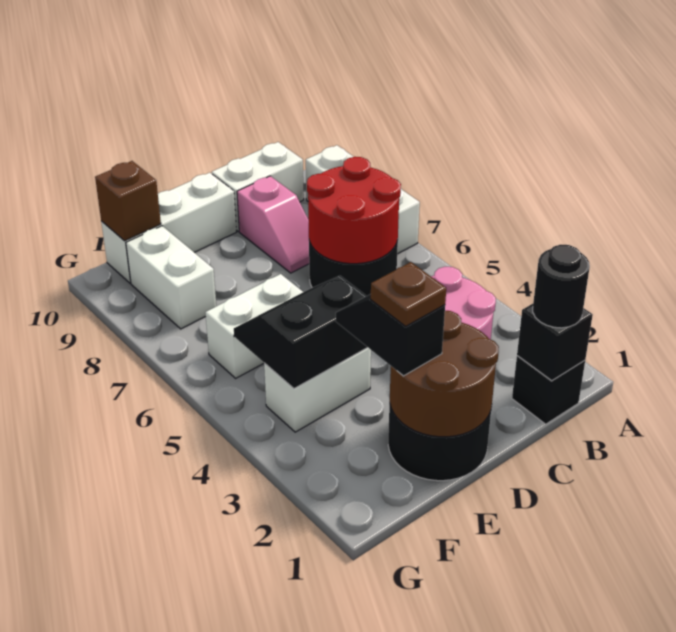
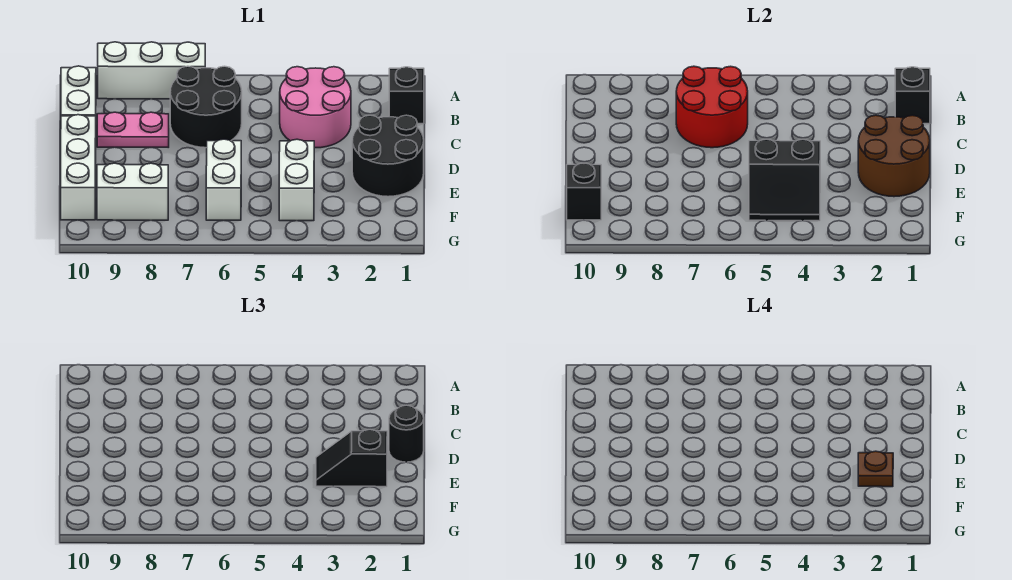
black 1x1 round brick [533,245,590,328] -> black 1x1 round brick moved to [389,405,424,462]
pink 1x2 slope [237,176,309,273] -> pink 1x2 plate [97,112,169,147]
black 2x2 slope [234,276,368,388] -> black 2x2 slope turned to [749,139,820,221]
brown 1x1 brick [95,161,161,241] -> black 1x1 brick [567,163,601,220]

